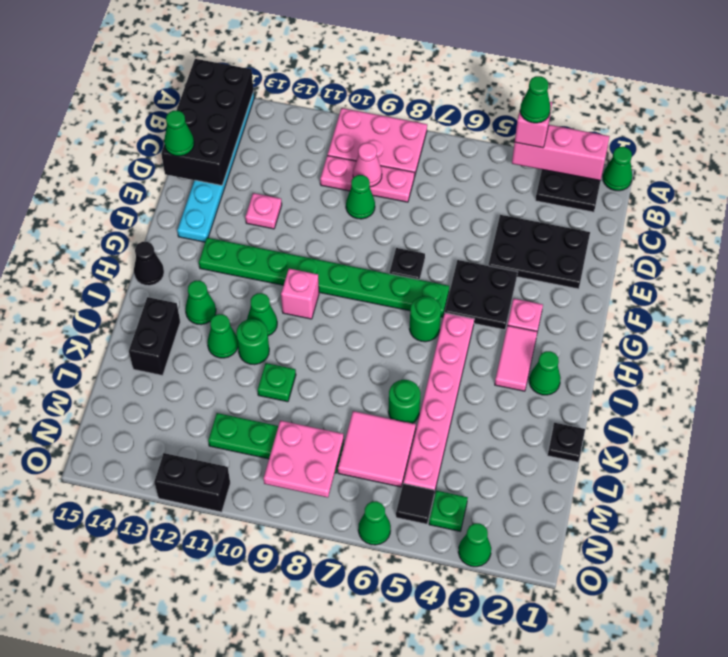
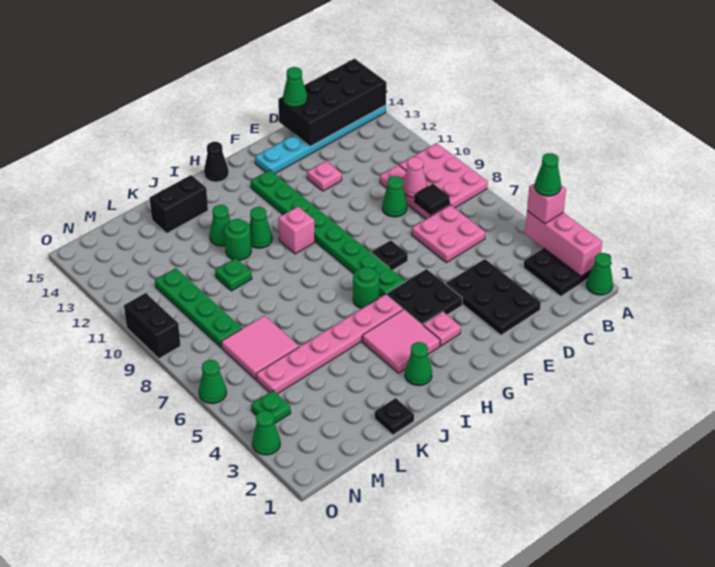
pink 1x2 tile [495,325,537,391] -> pink 2x2 tile [362,309,440,373]
green 1x1 cone [185,281,216,325] -> none
green 1x1 round brick [388,380,421,423] -> none
pink 2x2 plate [264,421,344,497] -> pink 2x2 plate moved to [412,205,485,263]
black 1x1 tile [396,484,435,524] -> black 1x1 tile moved to [414,184,450,215]
black 1x2 brick [154,453,230,512] -> black 1x2 brick moved to [124,293,181,358]

